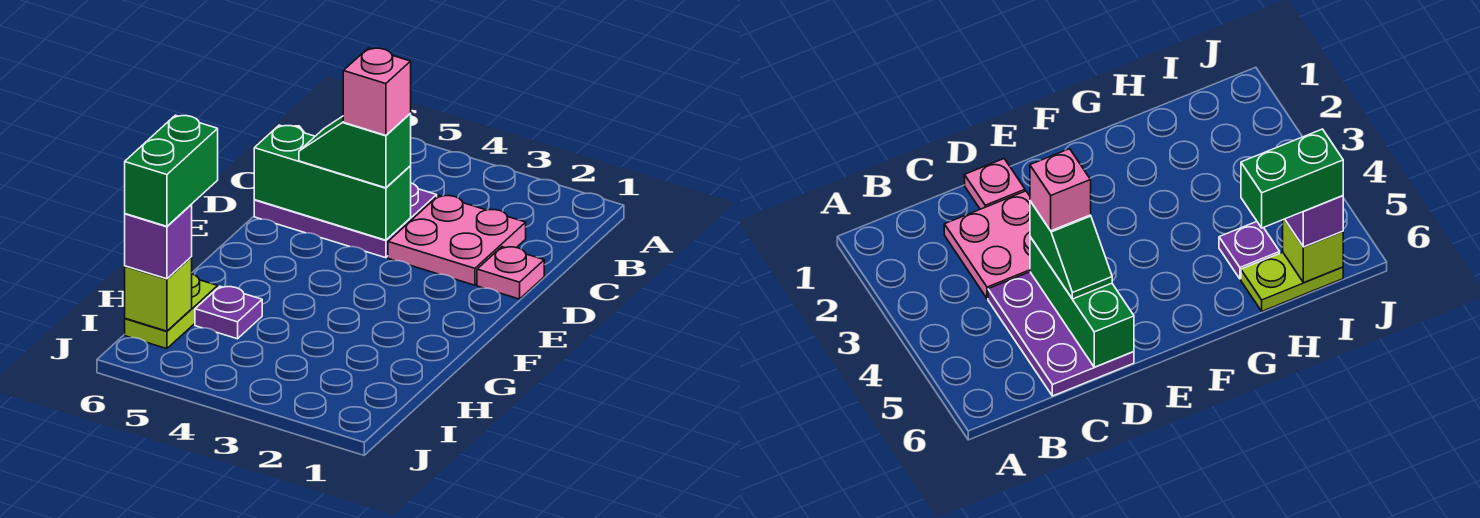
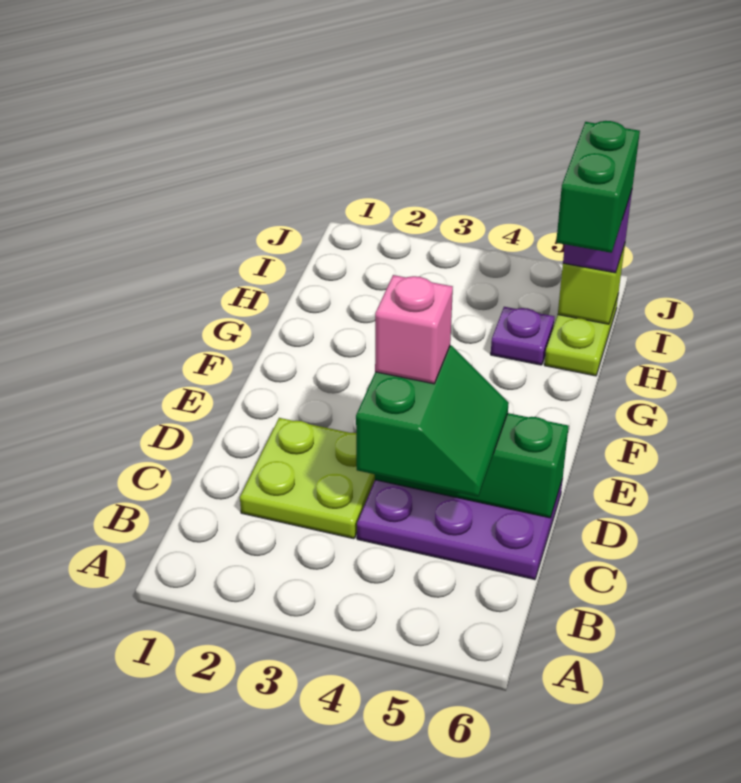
pink 2x2 plate [388,195,526,285] -> lime 2x2 plate [240,418,375,539]
pink 1x1 plate [477,247,544,299] -> none
green 1x2 slope [299,114,411,188] -> green 2x2 slope [356,345,509,497]

